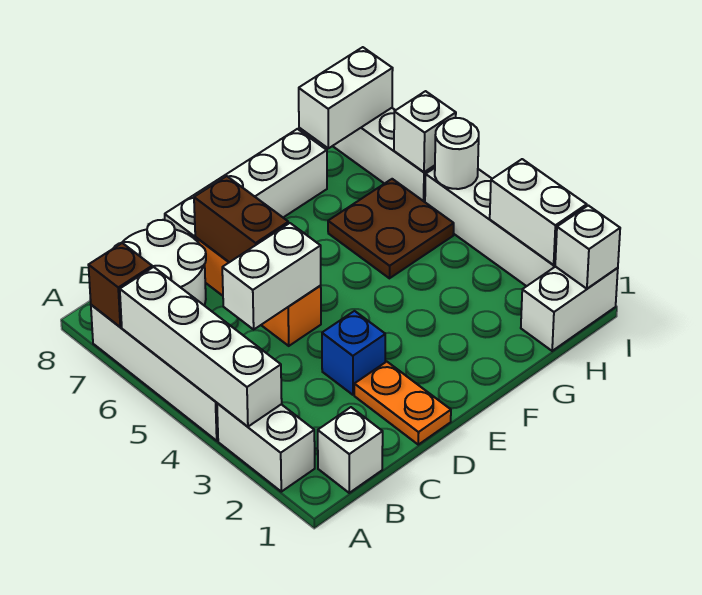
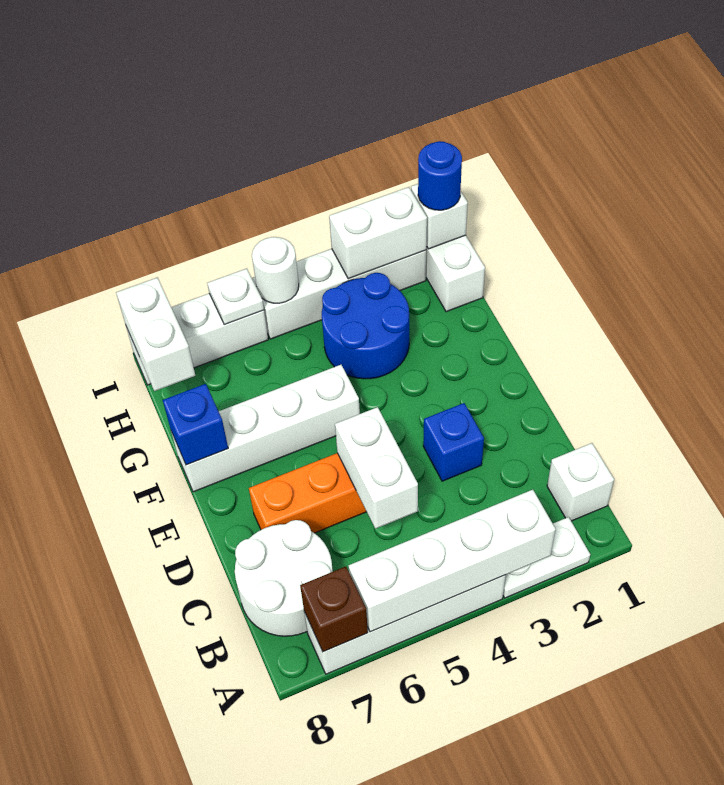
white 1x2 brick [217,403,315,492] -> white 1x2 plate [503,517,590,598]
orange 1x2 plate [354,362,451,445] -> none
brown 1x2 brick [194,176,288,262] -> none
white 1x4 brick [165,129,327,239] -> white 1x4 brick turned to [171,365,360,492]
none -> blue 1x1 brick [163,384,228,465]
none -> blue 2x2 round brick [322,273,409,379]
brown 2x2 plate [328,179,454,278] -> none
none -> blue 1x1 round brick [418,141,462,210]
white 1x1 brick [394,91,456,172] -> white 1x1 plate [207,269,264,325]

